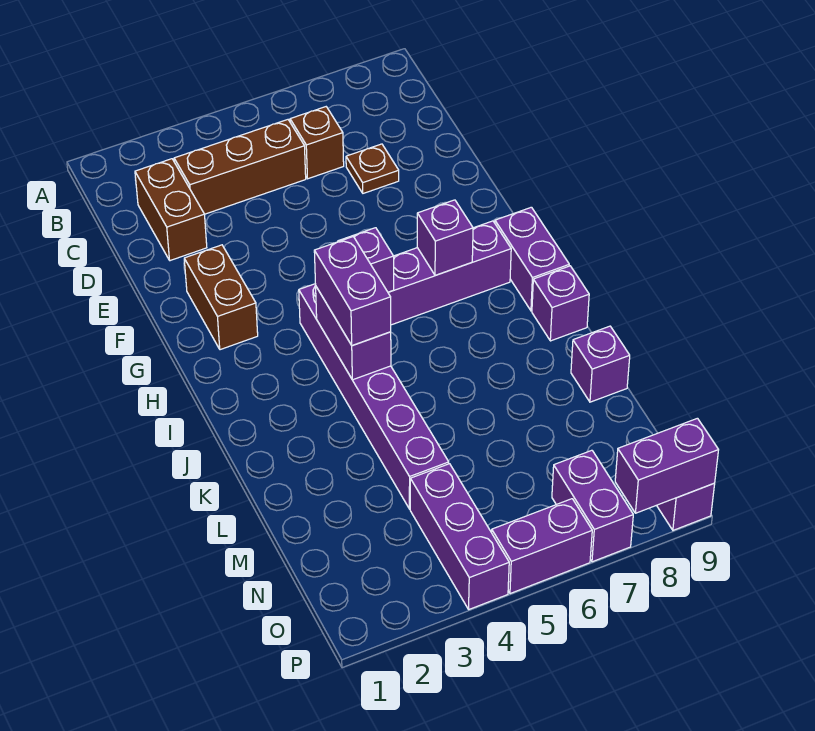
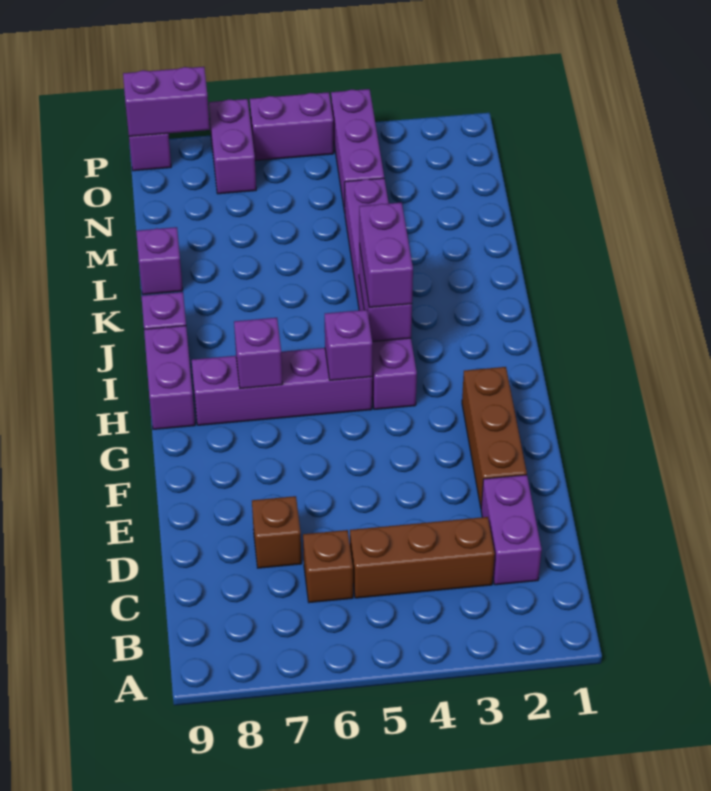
brown 1x2 brick [135,159,207,261] -> purple 1x2 brick [481,475,542,585]
brown 1x1 plate [346,144,399,193] -> brown 1x1 brick [252,496,302,568]
brown 1x2 brick [184,245,258,350] -> brown 1x3 brick [462,367,527,507]

